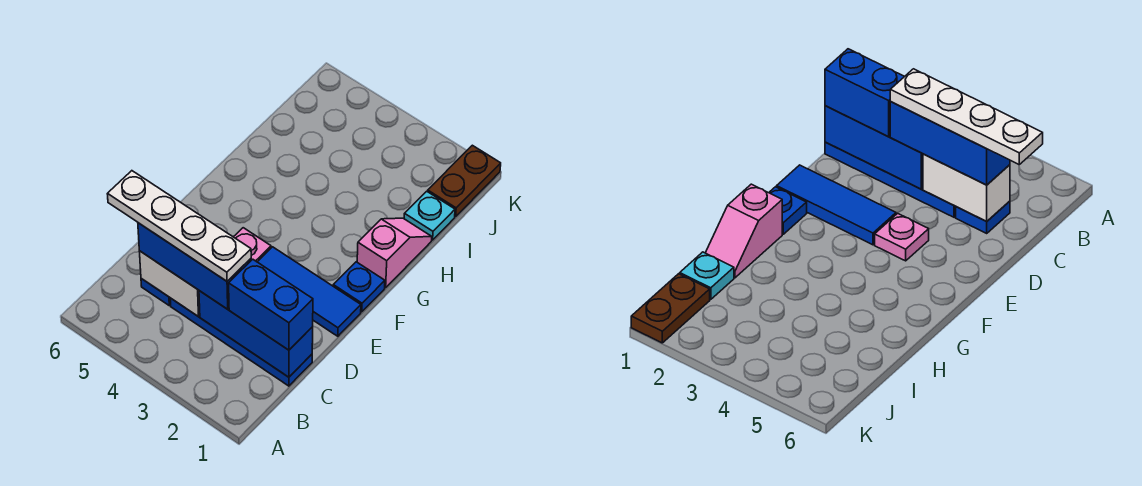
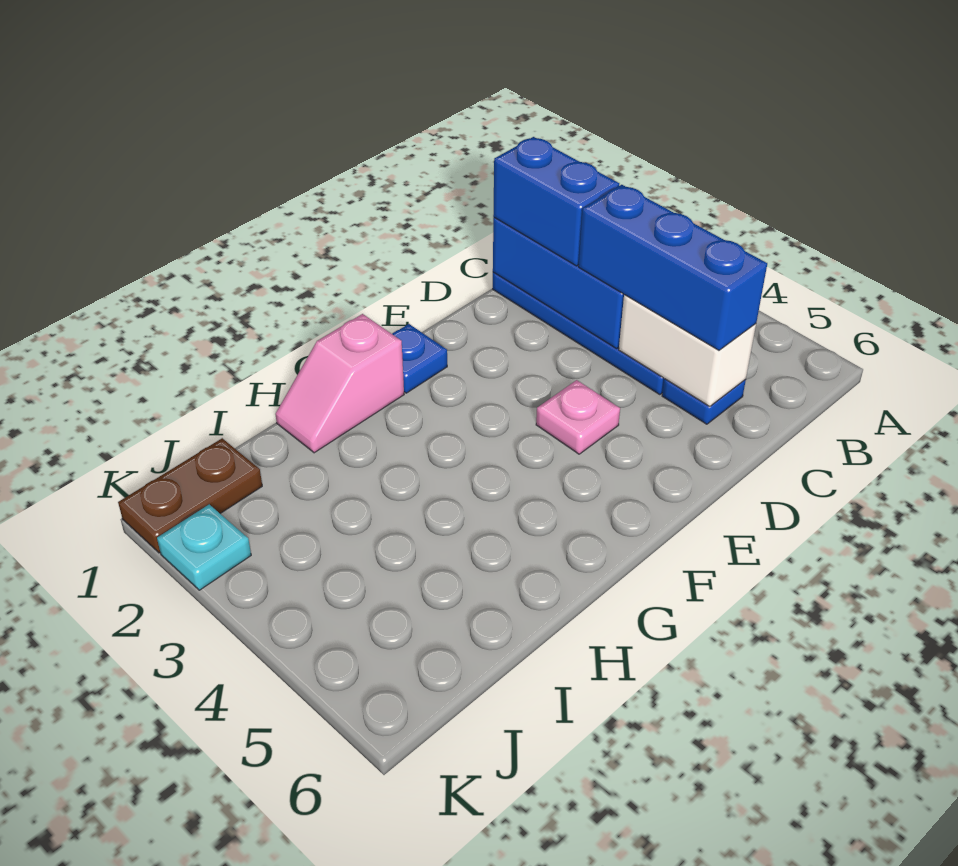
white 1x4 plate [108,171,251,281] -> none
blue 1x3 tile [258,247,361,336] -> none
cyan 1x1 plate [404,191,455,240] -> cyan 1x1 plate moved to [157,504,251,590]

